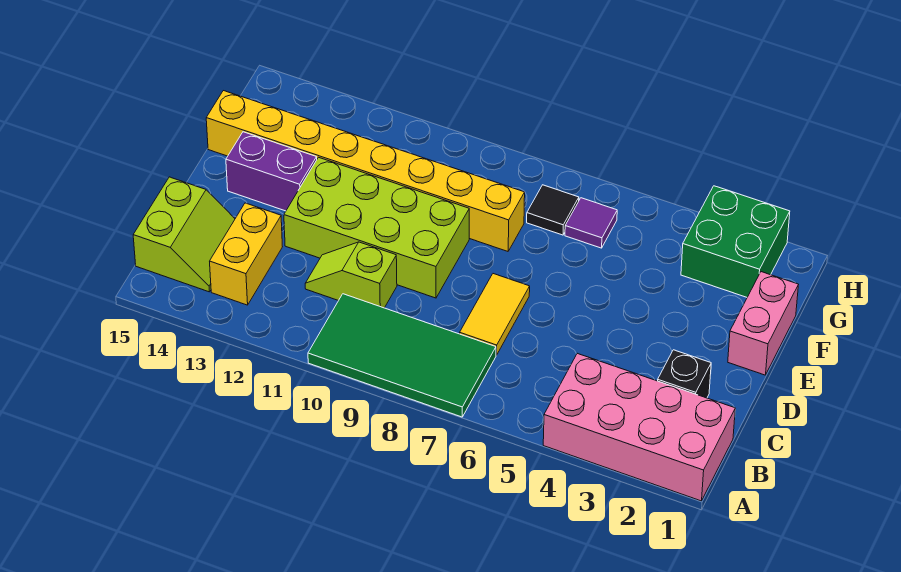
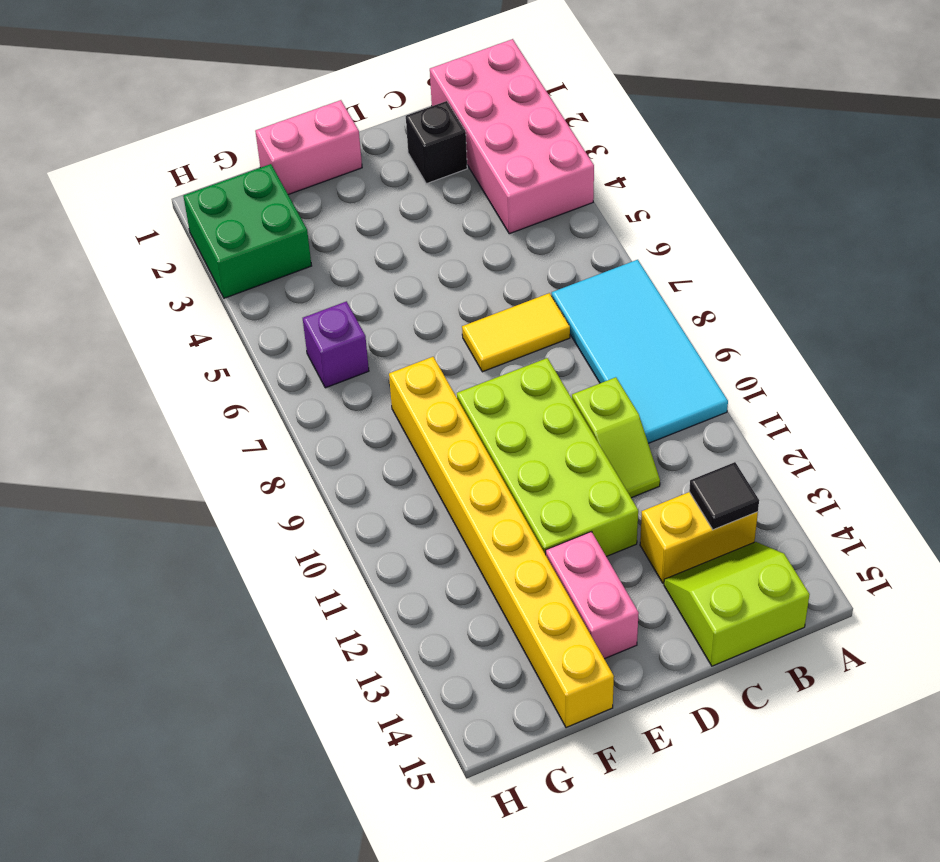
green 2x4 tile [308,294,496,417] -> cyan 2x4 tile [552,260,728,443]
purple 1x2 brick [226,132,317,211] -> pink 1x2 brick [546,532,639,659]
purple 1x1 tile [565,198,617,248] -> purple 1x1 brick [303,301,369,388]
black 1x1 tile [527,185,579,235] -> black 1x1 tile moved to [689,462,759,530]

